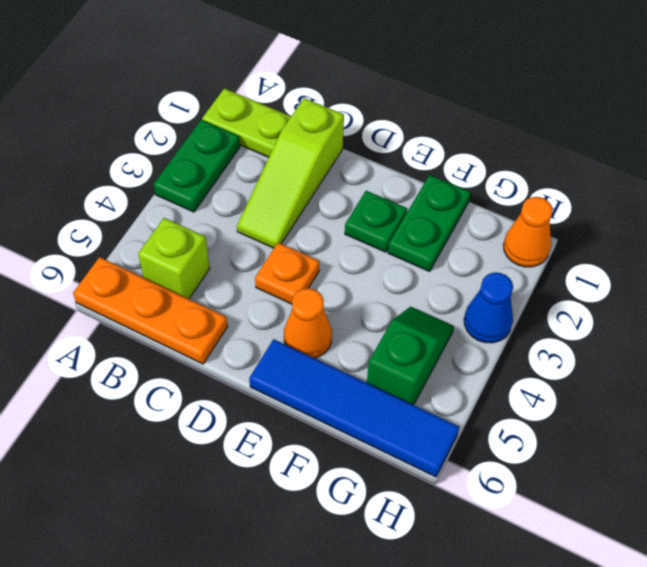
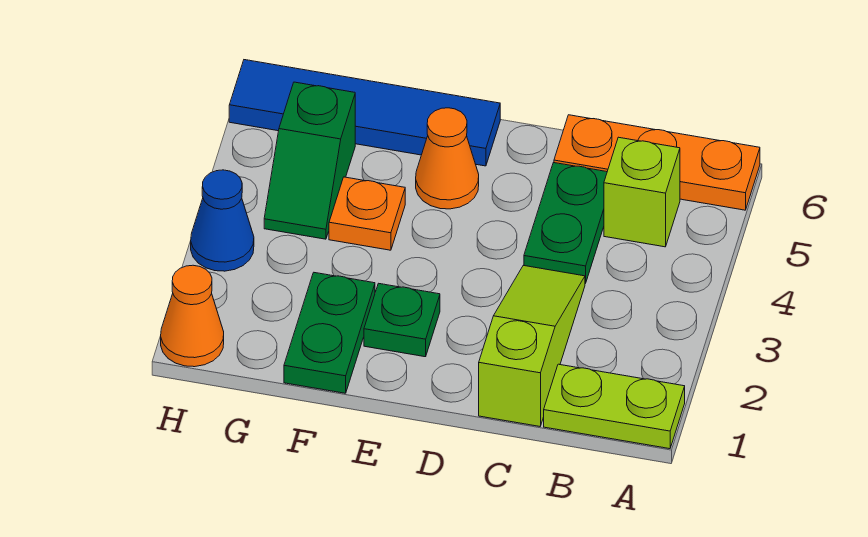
green 1x2 plate [153,120,240,212] -> green 1x2 plate moved to [524,163,607,283]
orange 1x1 plate [255,243,319,304] -> orange 1x1 plate moved to [329,177,405,250]

